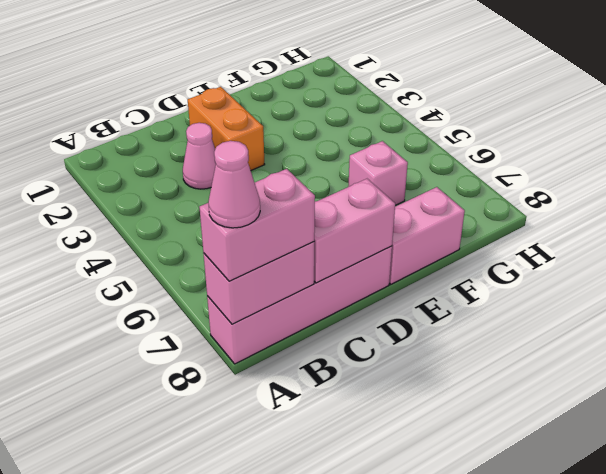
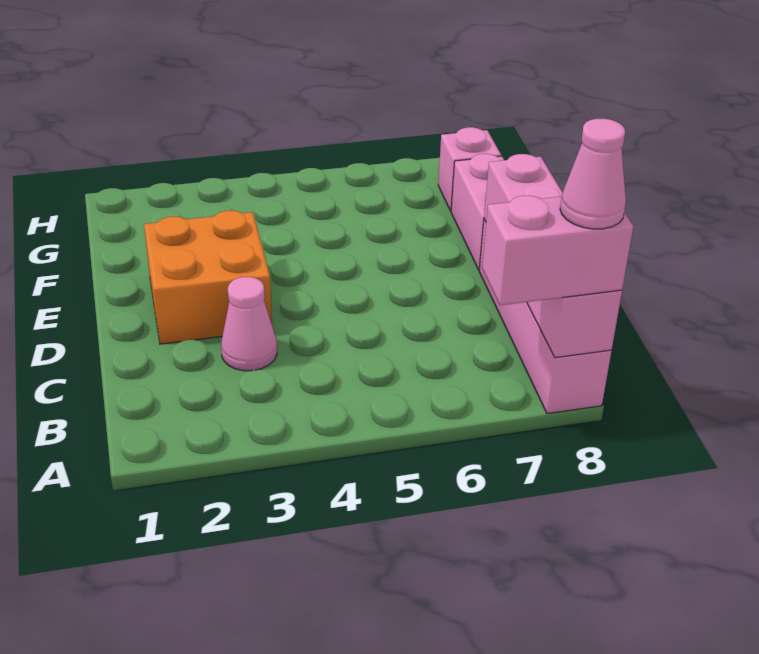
pink 1x2 brick [199,169,315,281] -> pink 1x2 brick turned to [482,196,633,305]
orange 1x2 brick [188,87,265,170] -> orange 2x2 brick [144,211,272,344]
pink 1x1 brick [348,141,408,205] -> pink 1x1 brick moved to [438,127,501,211]

